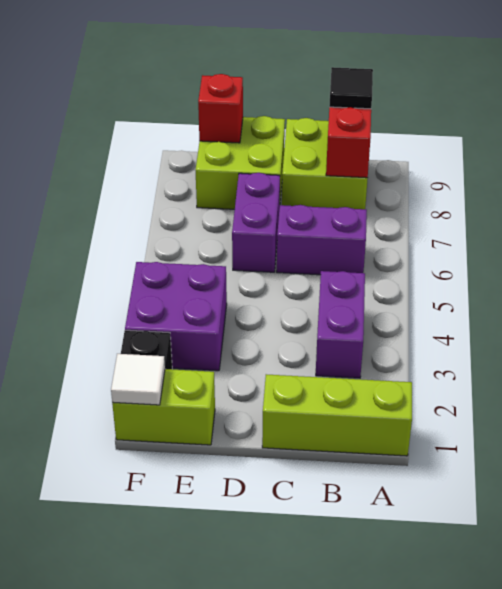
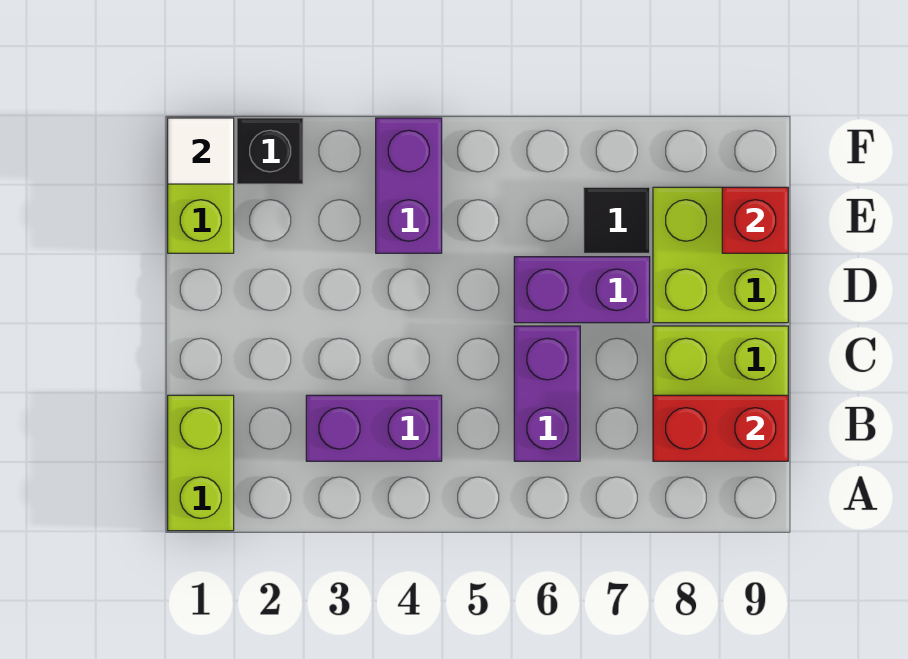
lime 1x3 brick [262,374,412,456] -> lime 1x2 brick [168,395,234,531]
black 1x1 tile [329,67,373,109] -> black 1x1 tile moved to [584,187,650,253]
purple 2x2 brick [125,262,227,371] -> purple 1x2 brick [376,118,442,253]

